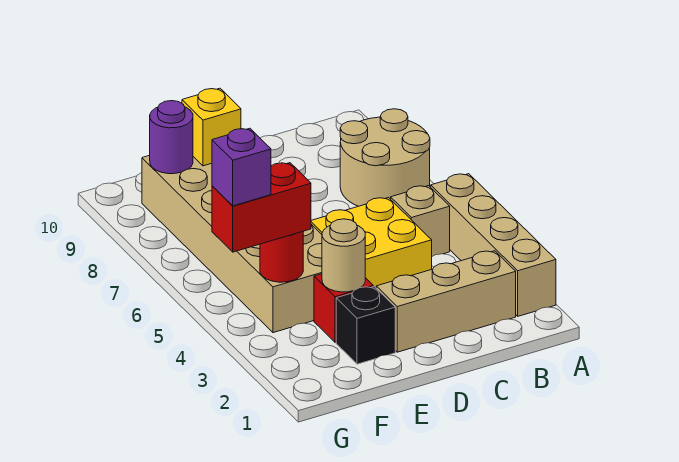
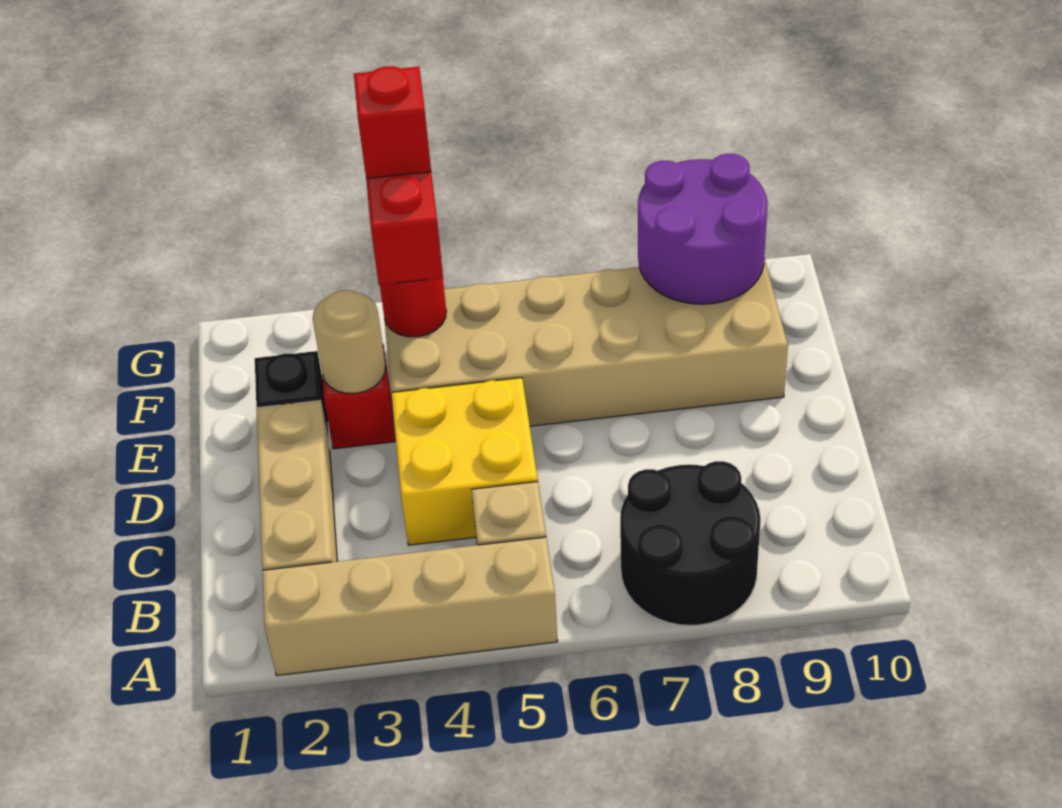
tan 2x2 round brick [340,109,430,206] -> black 2x2 round brick [620,461,761,626]
yellow 1x1 brick [182,88,241,166] -> none
purple 1x1 round brick [150,101,193,174] -> purple 2x2 round brick [638,154,768,304]
purple 1x1 brick [212,128,271,206] -> red 1x1 brick [354,66,431,179]

